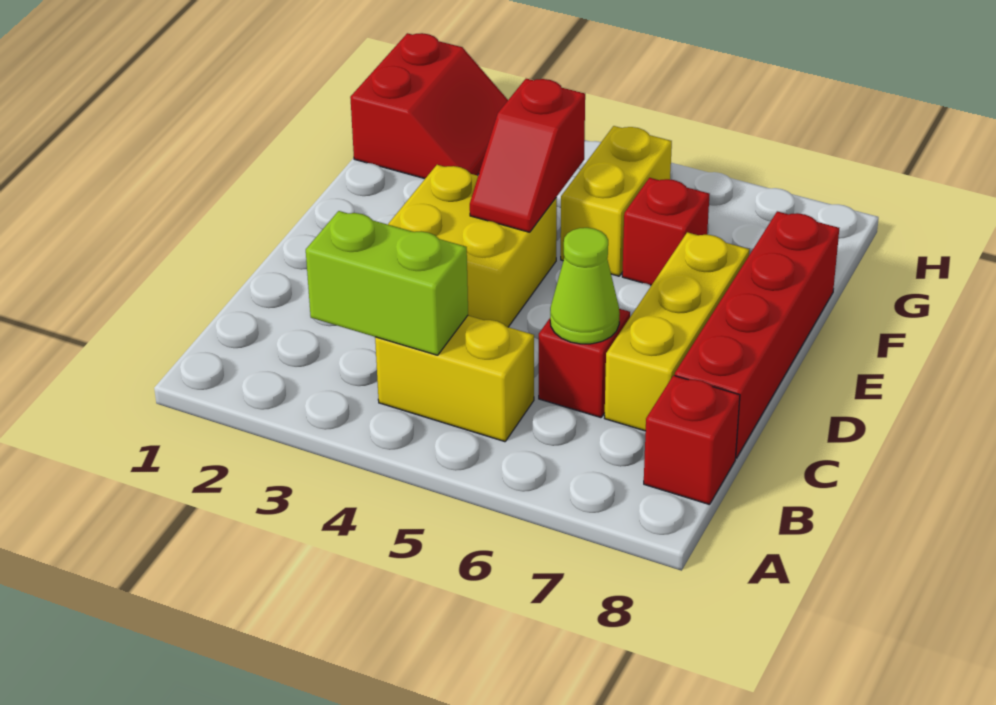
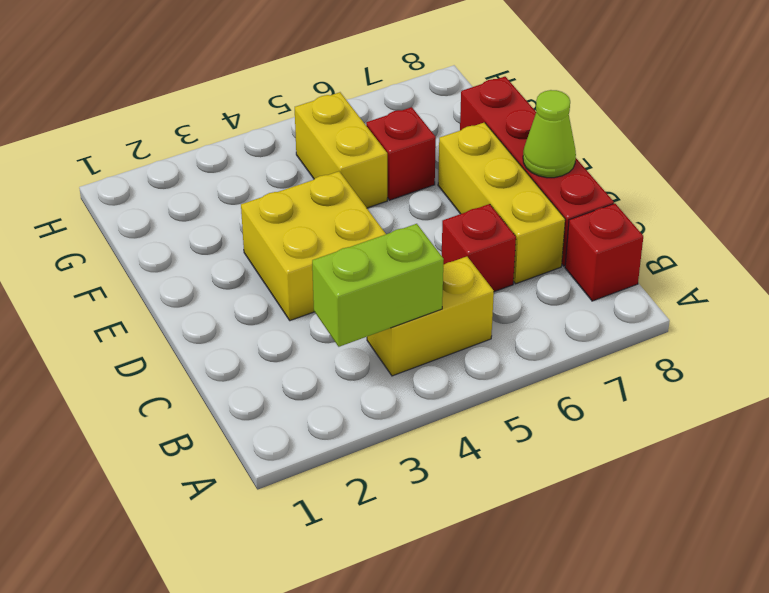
lime 1x1 cone [550,228,620,344] -> lime 1x1 cone moved to [523,90,576,178]
red 1x2 slope [470,79,585,232] -> none
red 2x2 slope [350,33,508,179] -> none

